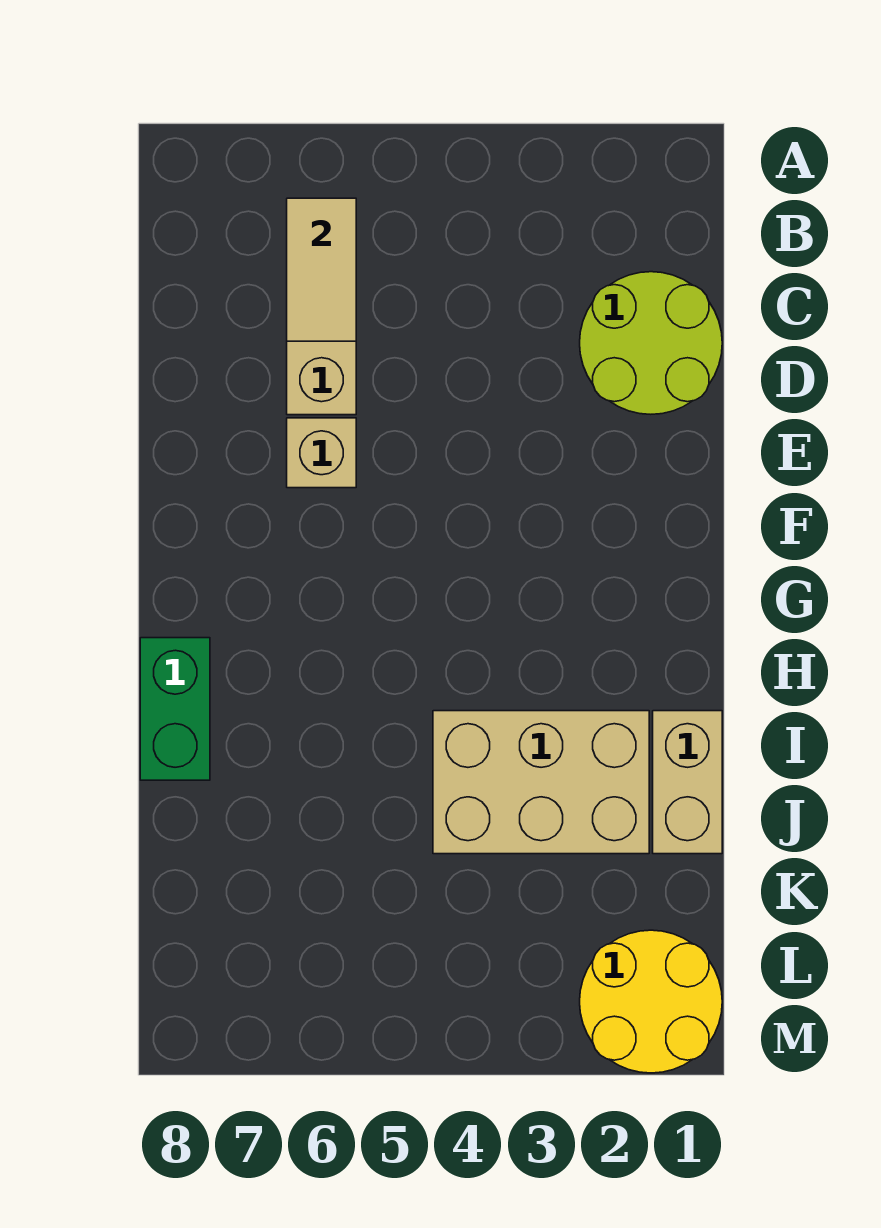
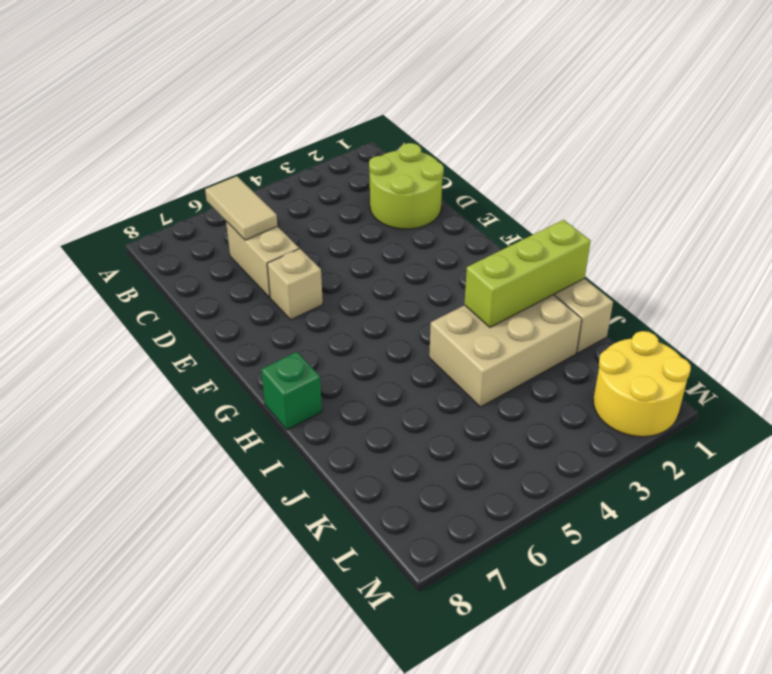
green 1x2 brick [140,638,210,780] -> green 1x1 brick [261,352,322,430]
none -> lime 1x3 brick [464,220,591,327]

